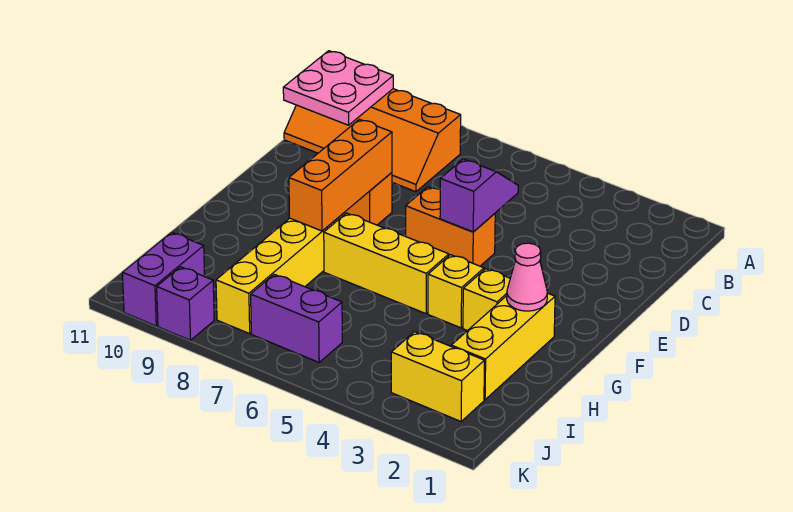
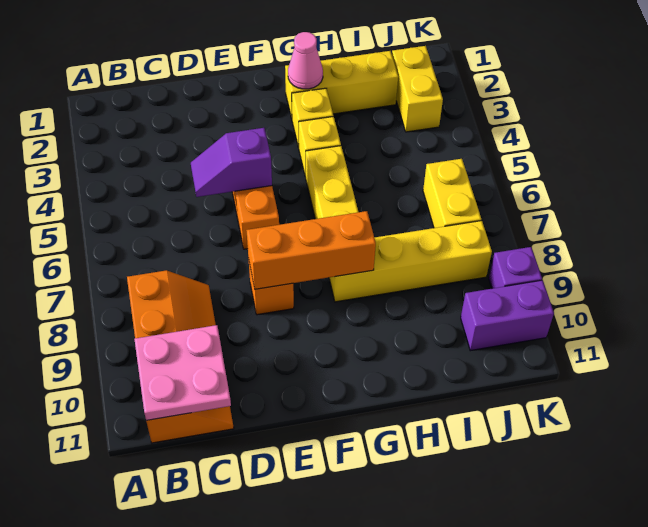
purple 1x2 brick [251,274,342,362] -> yellow 1x2 brick [423,159,481,228]

